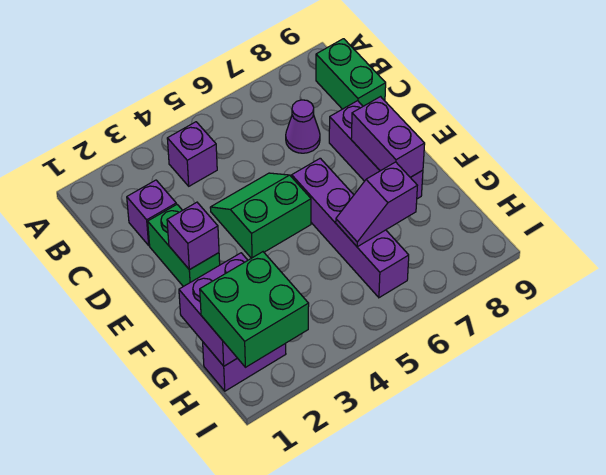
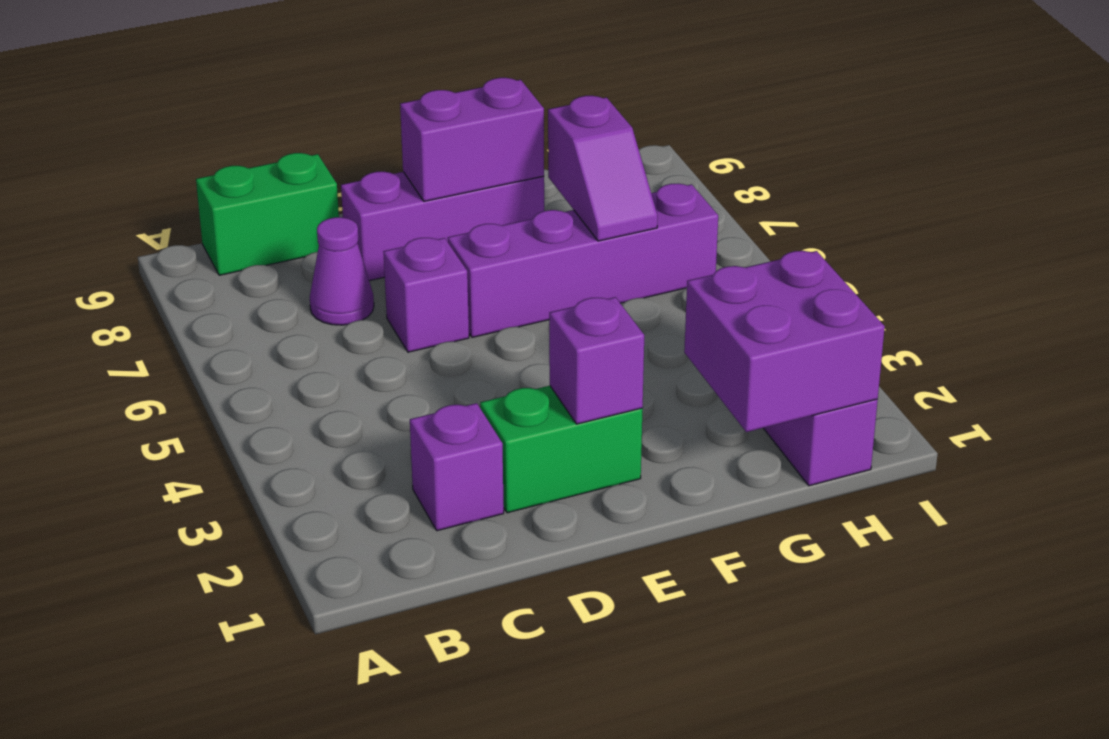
purple 1x1 brick [167,122,217,186] -> purple 1x1 brick moved to [383,238,469,352]
green 2x2 slope [210,173,311,258] -> none
green 2x2 brick [200,252,309,367] -> none

